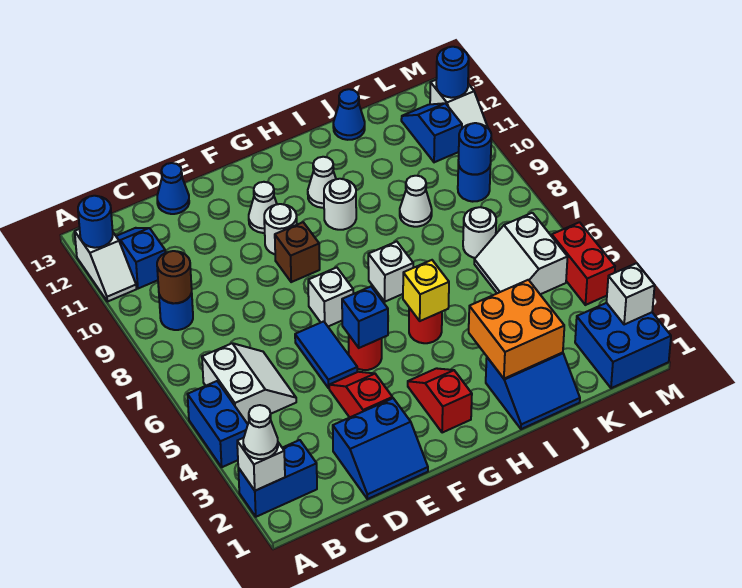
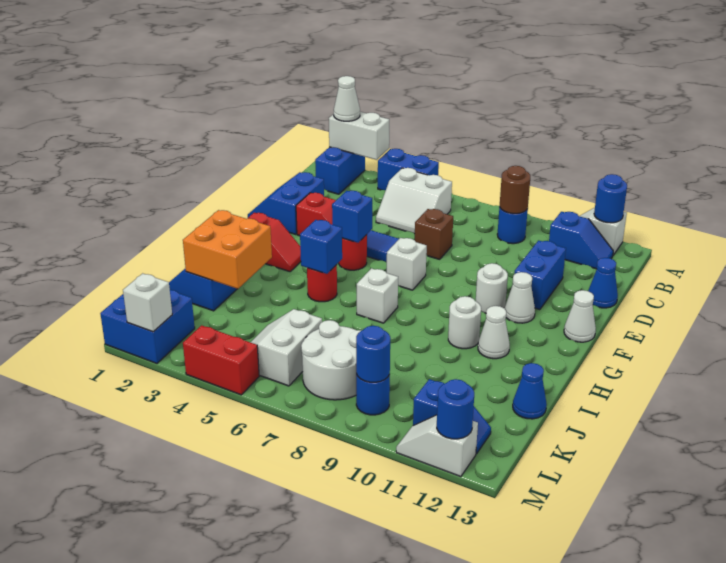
white 1x1 brick [237,438,285,491] -> white 1x2 brick [329,112,389,160]
none -> blue 1x2 brick [514,240,566,310]
brown 1x1 brick [275,222,320,282] -> brown 1x1 brick moved to [415,209,453,259]
yellow 1x1 brick [403,260,449,321] -> blue 1x1 brick [300,220,342,274]
white 1x1 cone [400,176,432,227] -> white 1x1 cone moved to [564,290,596,342]
white 2x2 slope [474,213,568,294] -> white 2x2 slope turned to [251,309,322,386]
white 1x1 round brick [463,207,496,258] -> white 2x2 round brick [301,320,361,400]

